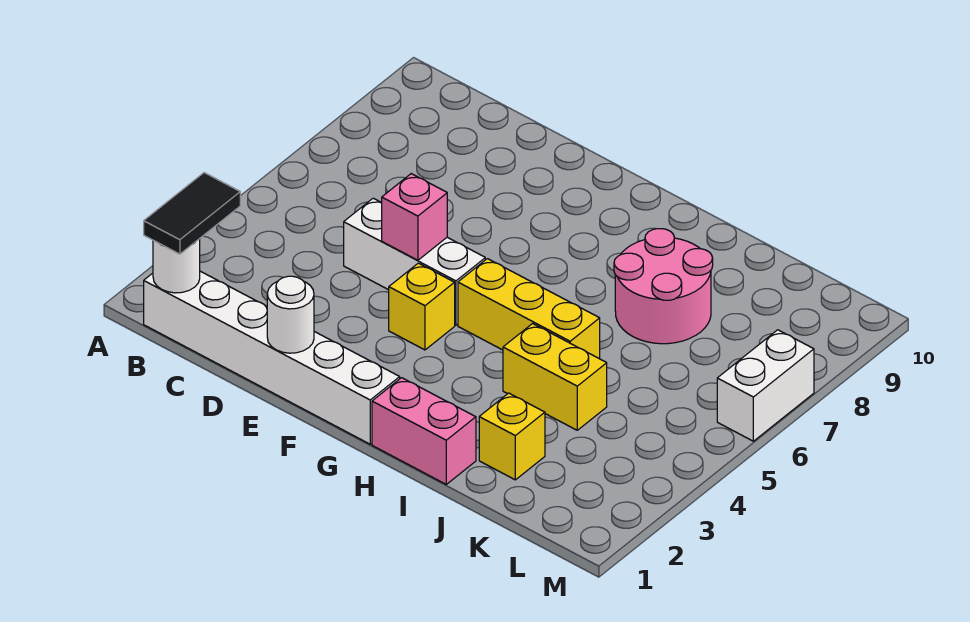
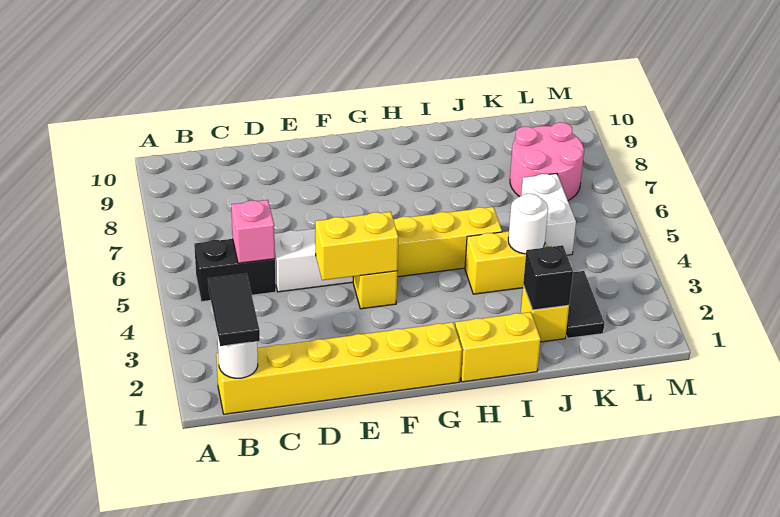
white 1x6 brick [144,271,400,444] -> yellow 1x6 brick [216,322,462,414]
none -> black 1x2 brick [194,239,276,302]
white 1x1 round brick [267,276,314,353] -> white 1x1 round brick moved to [508,194,548,254]
none -> yellow 1x2 brick [315,212,399,280]
pink 1x1 brick [382,174,447,260] -> pink 1x1 brick moved to [231,200,275,263]
pink 1x2 brick [372,378,476,484] -> yellow 1x2 brick [455,312,541,382]
pink 2x2 round brick [614,229,713,344] -> pink 2x2 round brick moved to [510,122,584,201]
none -> black 1x1 brick [523,245,573,310]
none -> black 1x2 tile [566,271,604,338]
white 1x2 brick [717,330,814,441] -> white 1x2 brick moved to [521,173,576,255]

